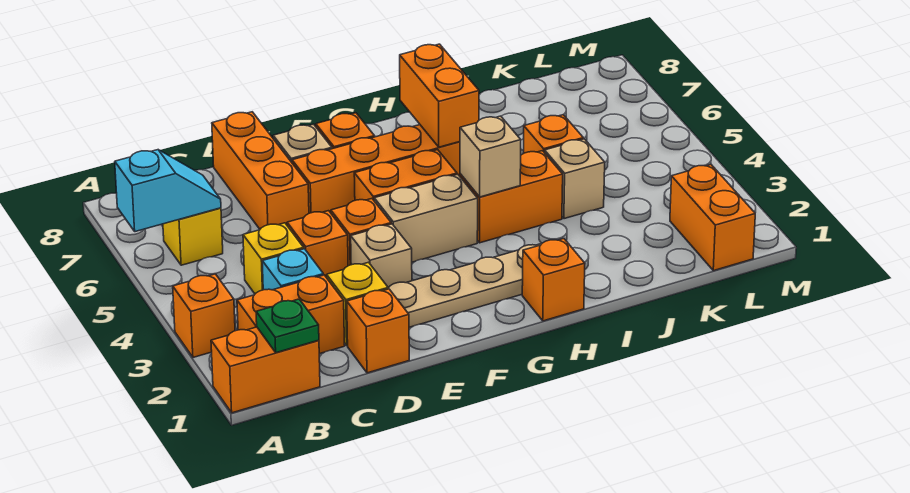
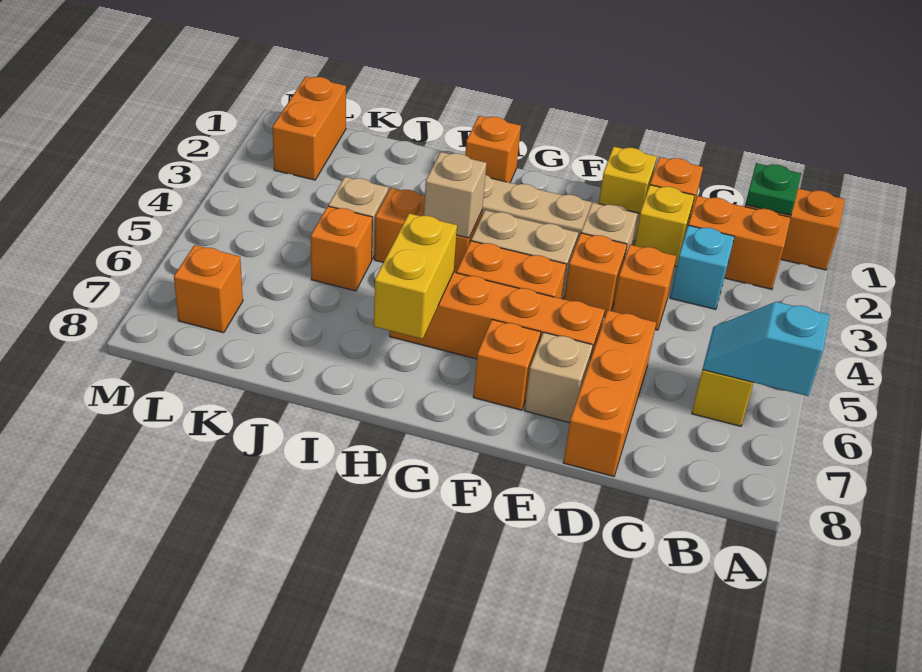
orange 1x1 brick [173,274,235,357] -> orange 1x1 brick moved to [174,245,243,333]
yellow 1x1 brick [243,223,304,294] -> yellow 1x1 brick moved to [599,147,657,213]
orange 1x2 brick [400,44,479,147] -> yellow 1x2 brick [374,213,457,339]

